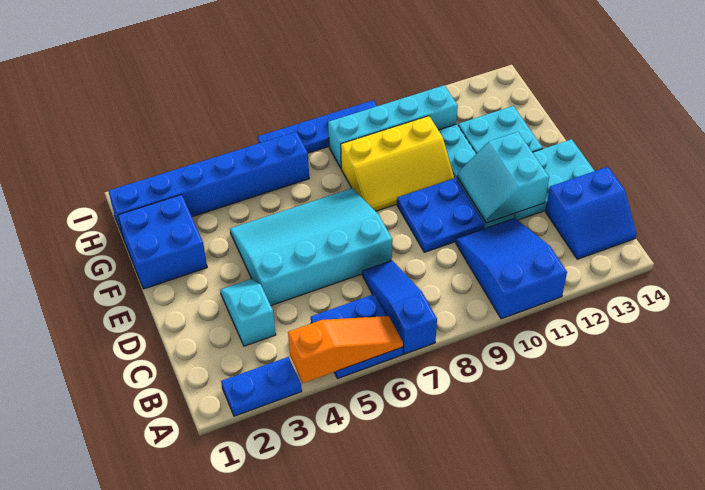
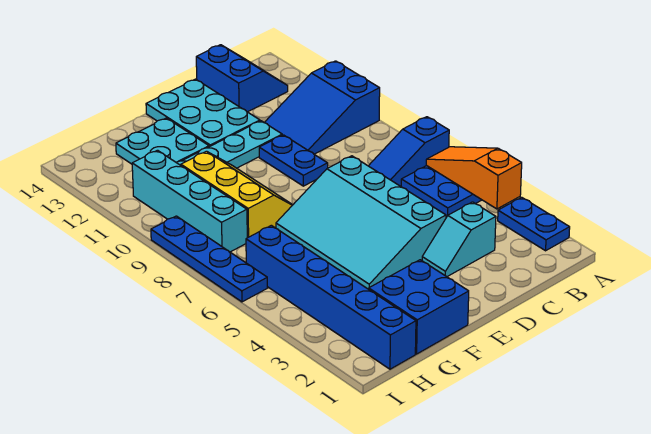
blue 2x2 plate [397,178,485,252] -> blue 1x2 plate [259,135,328,186]
cyan 2x2 slope [457,132,549,223] -> none

